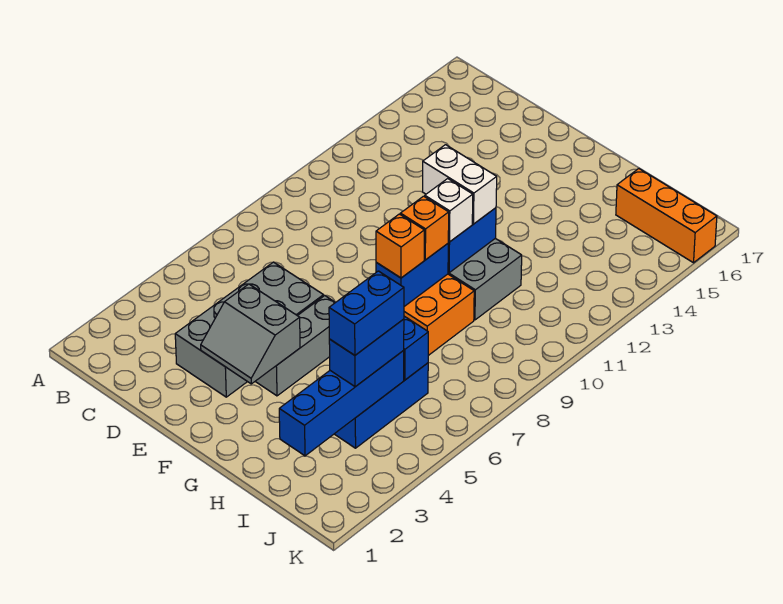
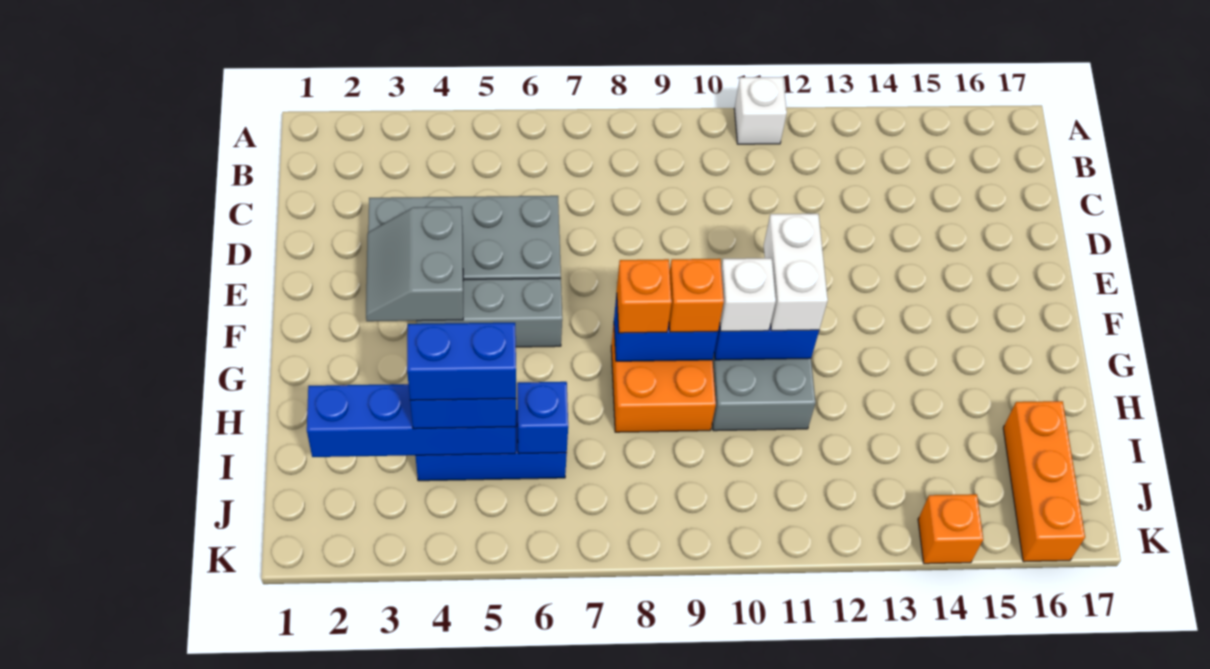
none -> white 1x1 brick [734,77,787,144]
none -> orange 1x1 brick [918,494,983,564]

